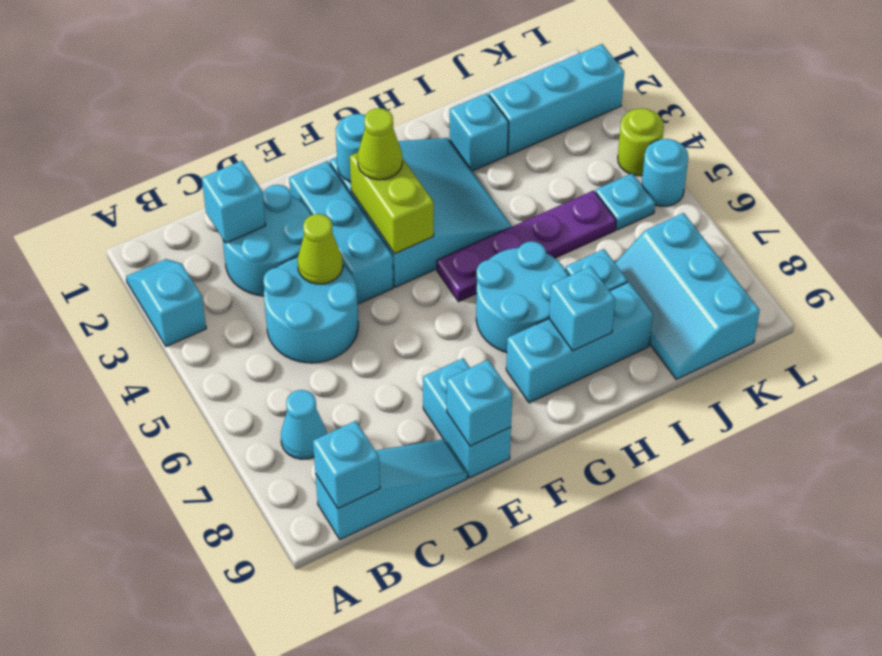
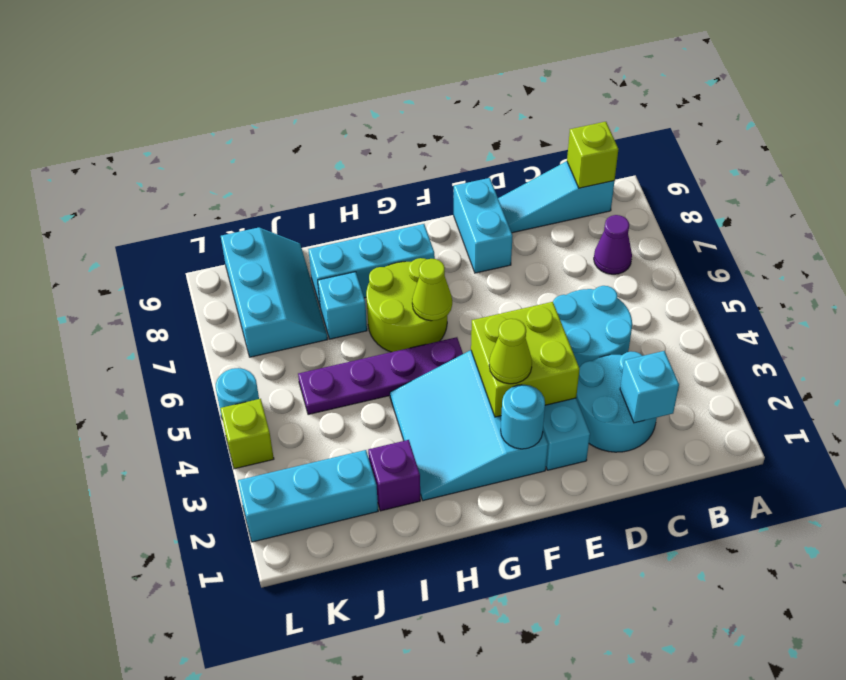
cyan 1x2 slope [126,259,206,347] -> none
cyan 1x1 cone [281,390,327,459] -> purple 1x1 cone [594,215,632,274]
cyan 1x1 brick [313,421,380,508] -> lime 1x1 brick [567,122,618,188]
lime 1x1 cone [298,214,343,284] -> lime 1x1 cone moved to [412,259,452,321]
cyan 1x1 brick [447,360,512,446] -> none
lime 1x2 brick [350,153,434,254] -> lime 2x2 brick [471,302,580,417]
cyan 2x2 round brick [476,241,568,353] -> lime 2x2 round brick [366,258,447,352]
cyan 1x1 brick [549,266,615,351] -> none
cyan 1x1 brick [450,93,508,171] -> purple 1x1 brick [368,440,420,511]
cyan 1x1 plate [595,173,655,230] -> none
lime 1x1 round brick [618,108,664,176] -> lime 1x1 brick [220,399,274,469]

